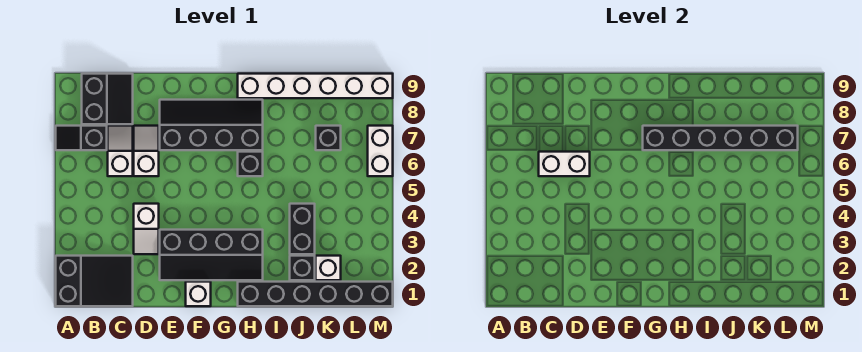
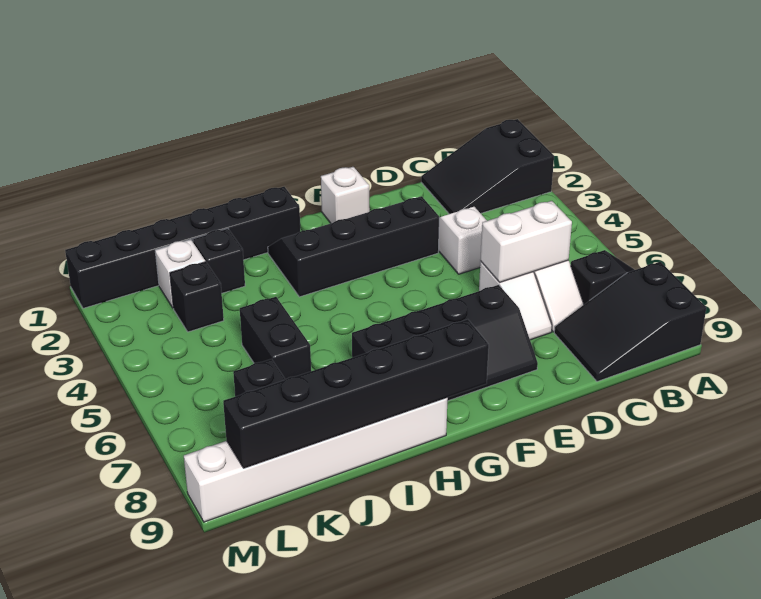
black 2x2 slope [82,74,133,124] -> black 2x3 slope [554,262,706,382]
black 1x6 brick [643,126,798,150] -> black 1x6 brick moved to [223,319,489,468]
black 1x1 brick [238,152,263,176] -> black 1x1 brick moved to [170,262,224,332]
black 1x2 brick [290,204,315,254] -> black 1x2 brick moved to [240,297,311,379]
white 1x2 brick [368,126,393,176] -> none

